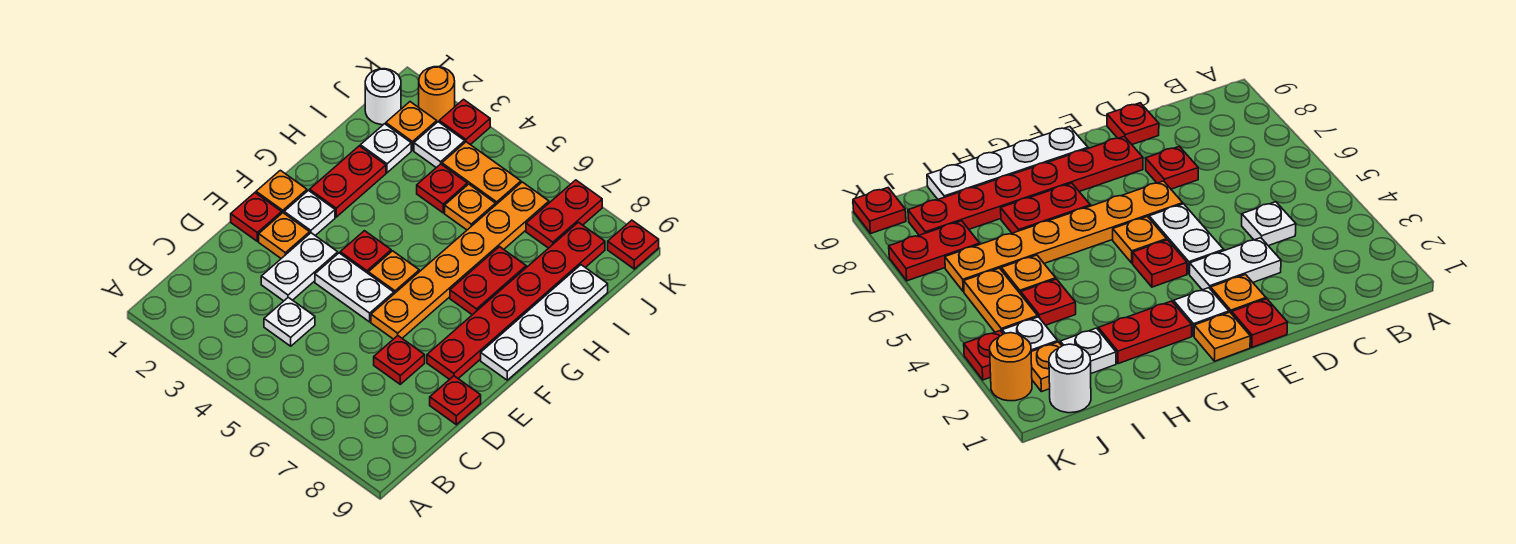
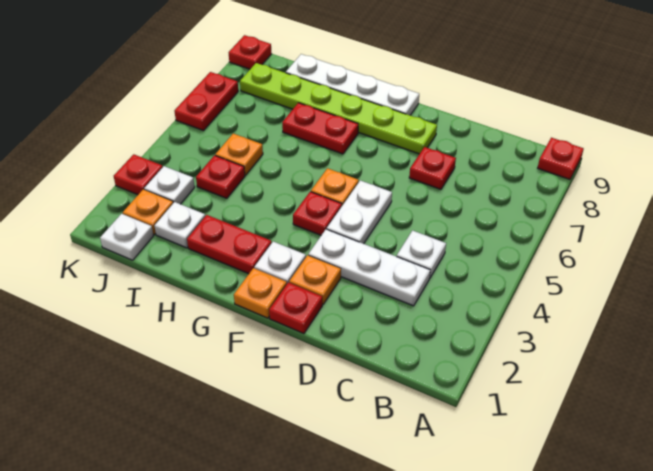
white 1x2 plate [261,233,338,301] -> white 1x3 plate [308,229,430,306]
red 1x1 plate [430,376,481,425] -> red 1x1 plate moved to [538,138,584,179]
orange 1x6 plate [371,182,549,339] -> none
red 1x6 plate [427,222,605,379] -> lime 1x6 plate [240,63,437,154]
white 1x1 round brick [365,69,401,125] -> white 1x1 plate [100,214,154,260]
orange 1x2 plate [442,142,521,204] -> none
red 1x2 plate [526,180,602,248] -> red 1x2 plate turned to [175,72,238,131]
orange 1x1 round brick [419,67,455,122] -> none

